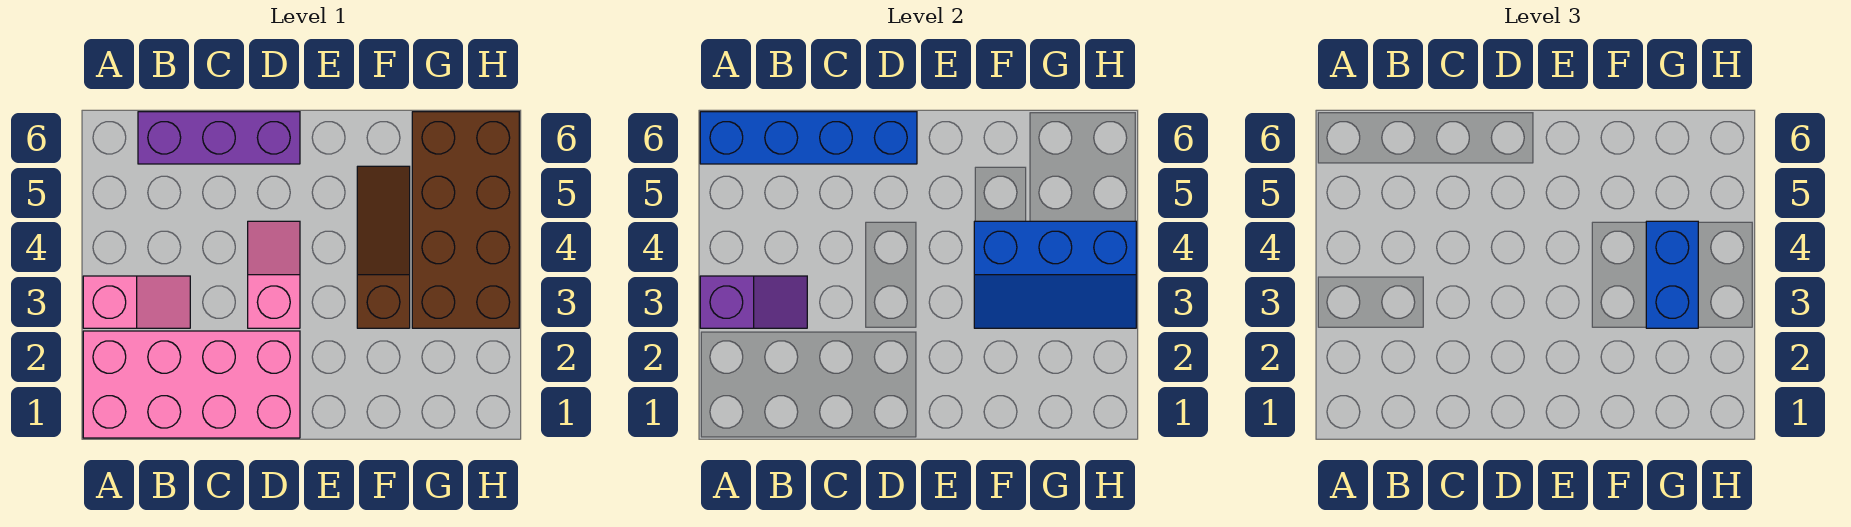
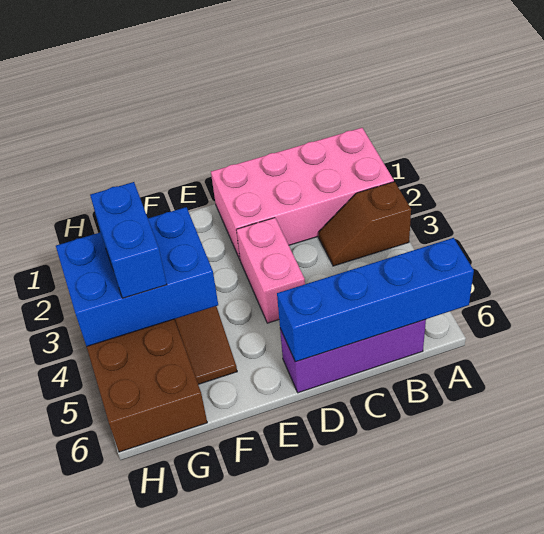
pink 1x2 slope [83,276,190,328] -> brown 1x2 slope [319,182,411,266]
purple 1x2 slope [700,276,807,328] -> none
pink 1x2 slope [248,221,300,328] -> pink 1x2 brick [236,218,305,323]
blue 2x3 slope [974,221,1136,328] -> blue 2x3 brick [56,207,218,347]

